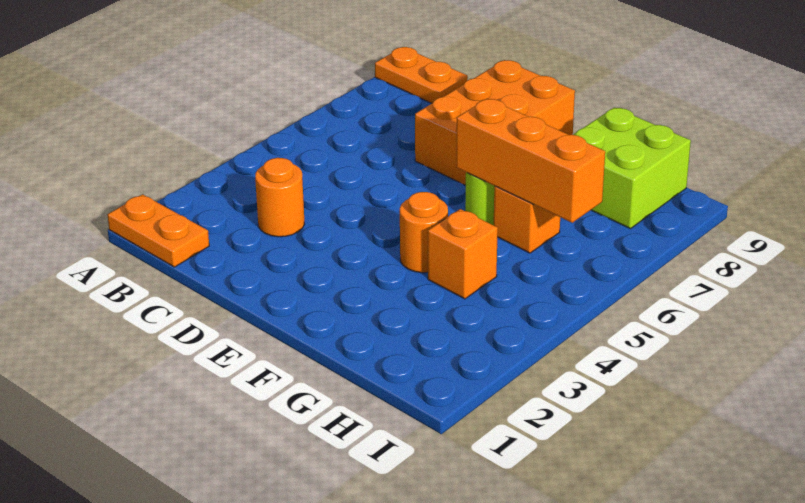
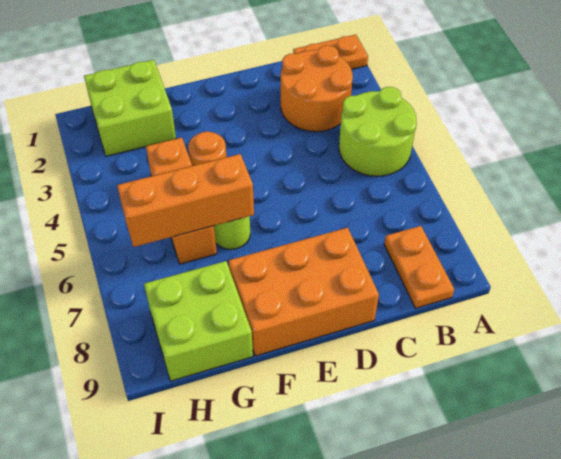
none -> lime 2x2 round brick [339,87,417,176]
orange 1x2 plate [375,47,468,103] -> orange 1x2 plate turned to [384,226,454,308]
orange 1x1 round brick [255,158,304,237] -> orange 2x2 round brick [281,46,353,132]
orange 2x3 brick [415,60,575,185] -> orange 2x3 brick turned to [229,228,379,356]
none -> lime 2x2 brick [84,60,176,156]

